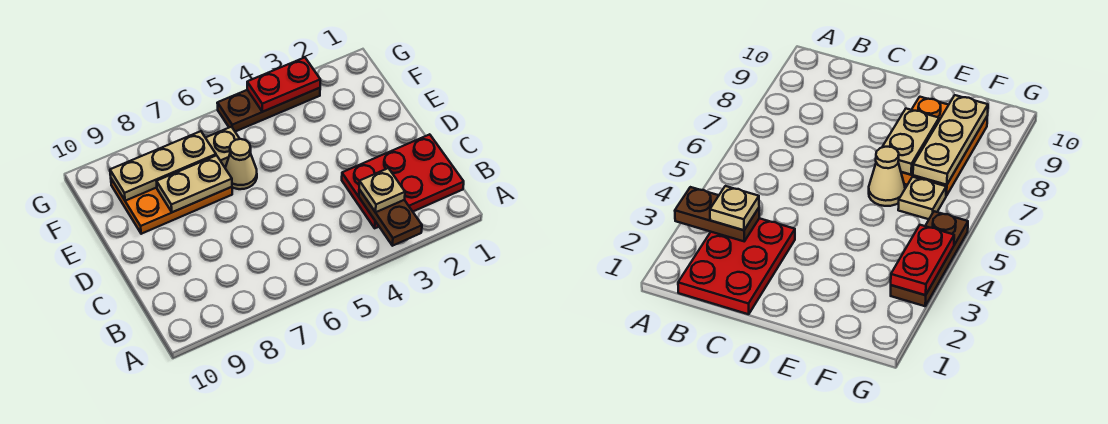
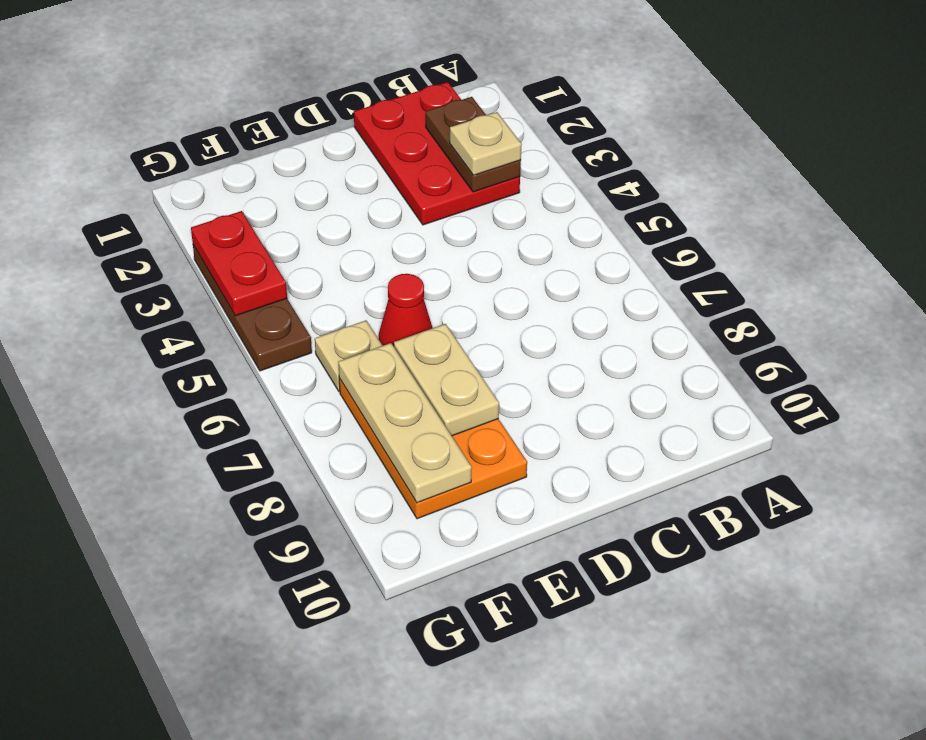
brown 1x2 plate [359,189,422,246] -> brown 1x2 plate turned to [426,97,521,192]
tan 1x1 cone [225,139,257,189] -> red 1x1 cone [379,274,432,346]

